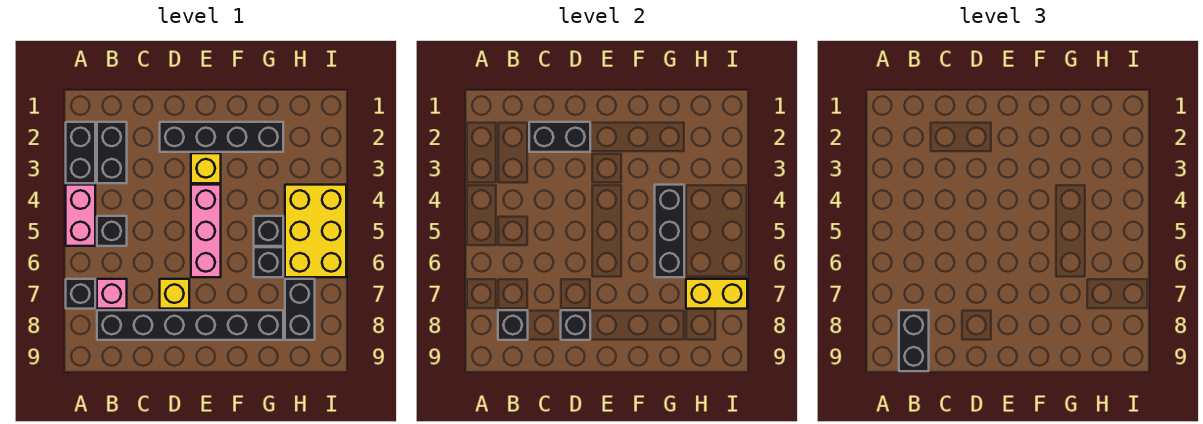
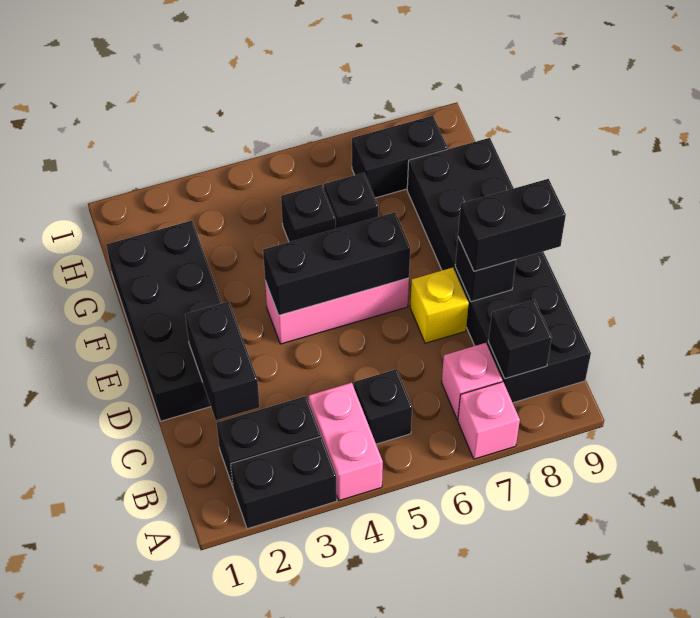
pink 1x2 brick [66,185,95,246] -> pink 1x2 brick turned to [309,383,383,500]
black 1x1 brick [66,279,95,309] -> pink 1x1 brick [458,382,520,459]
black 1x6 brick [97,310,283,340] -> black 2x6 brick [407,138,591,403]
black 1x2 brick [899,310,929,371] -> black 1x2 brick moved to [458,179,566,271]
black 1x4 brick [160,122,283,152] -> black 2x4 brick [106,221,222,421]
yellow 1x1 brick [191,153,221,183] -> none
black 1x3 brick [655,185,684,277] -> black 1x3 brick moved to [263,212,410,315]
yellow 2x3 brick [285,185,346,277] -> none
yellow 1x2 brick [686,279,747,309] -> none

